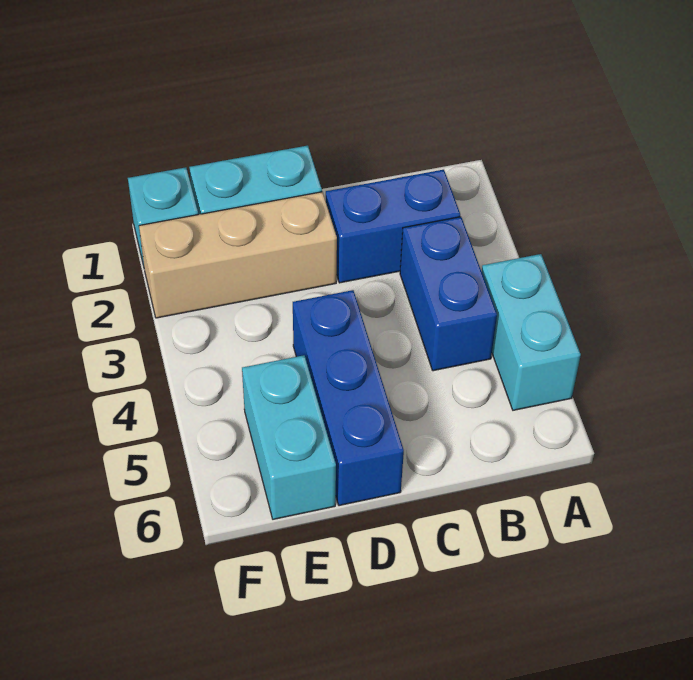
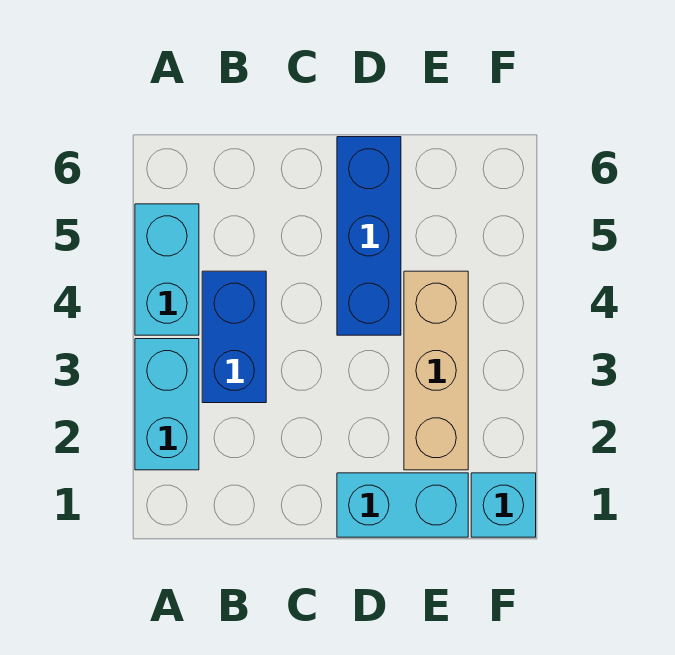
blue 1x2 brick [326,170,460,283] -> none
tan 1x3 brick [139,192,337,318] -> tan 1x3 brick turned to [404,271,468,470]
cyan 1x2 brick [242,355,336,519] -> cyan 1x2 brick moved to [135,339,199,470]

